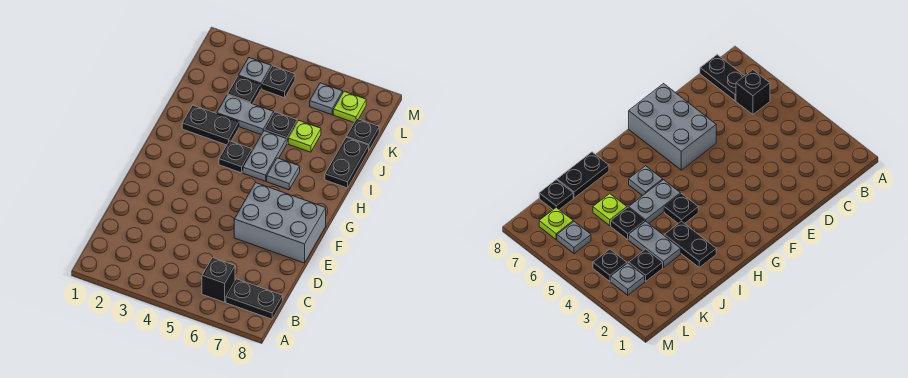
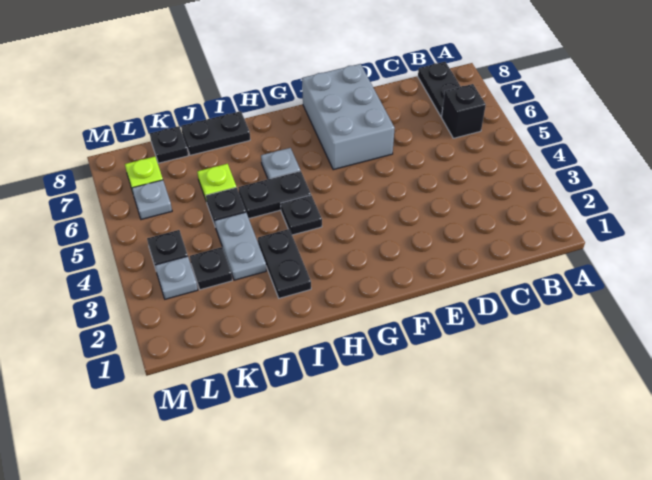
grey 1x2 plate [243,131,287,181] -> black 1x2 plate [238,171,311,218]

